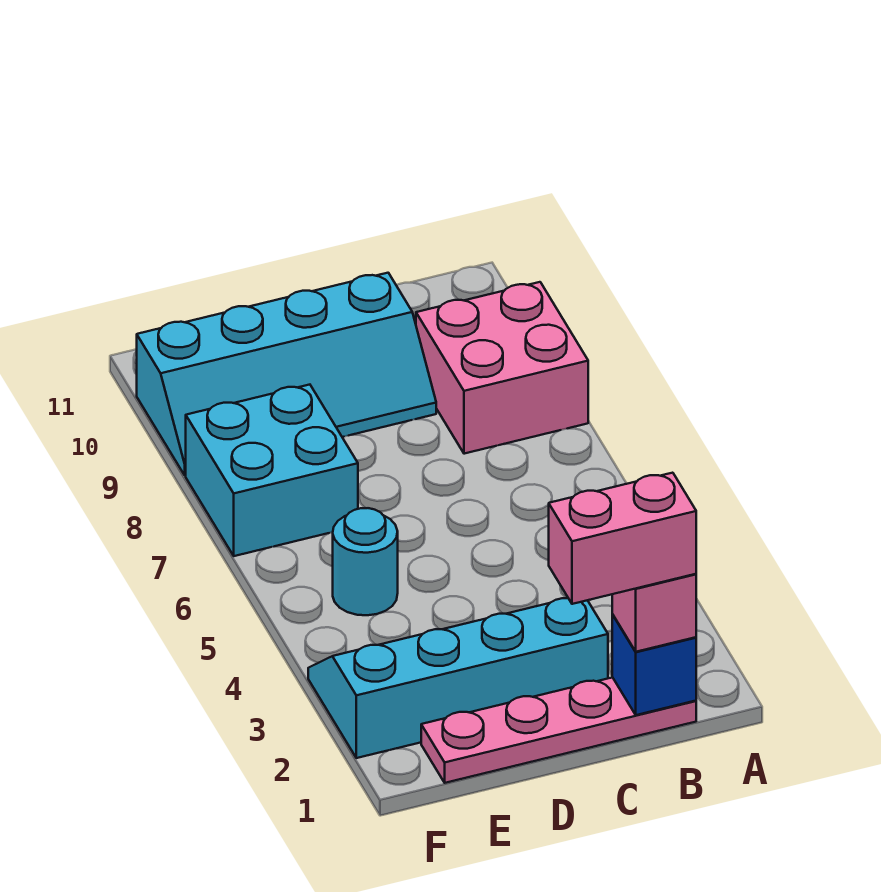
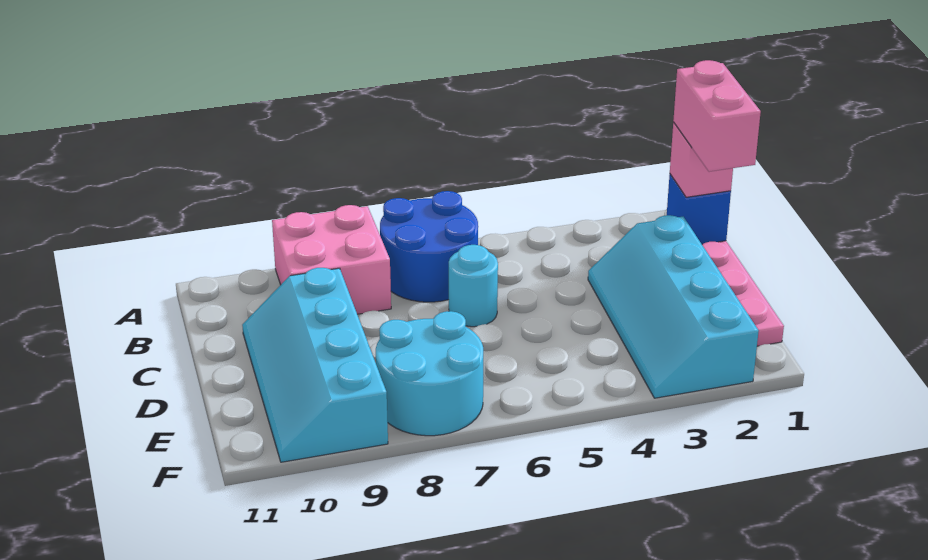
none -> blue 2x2 round brick [380,191,478,302]
cyan 2x4 slope [137,273,436,475] -> cyan 2x4 slope turned to [242,268,388,462]
cyan 1x1 round brick [333,508,398,615] -> cyan 1x1 round brick moved to [449,245,498,327]
cyan 2x2 brick [186,385,358,556] -> cyan 2x2 round brick [376,311,483,436]

